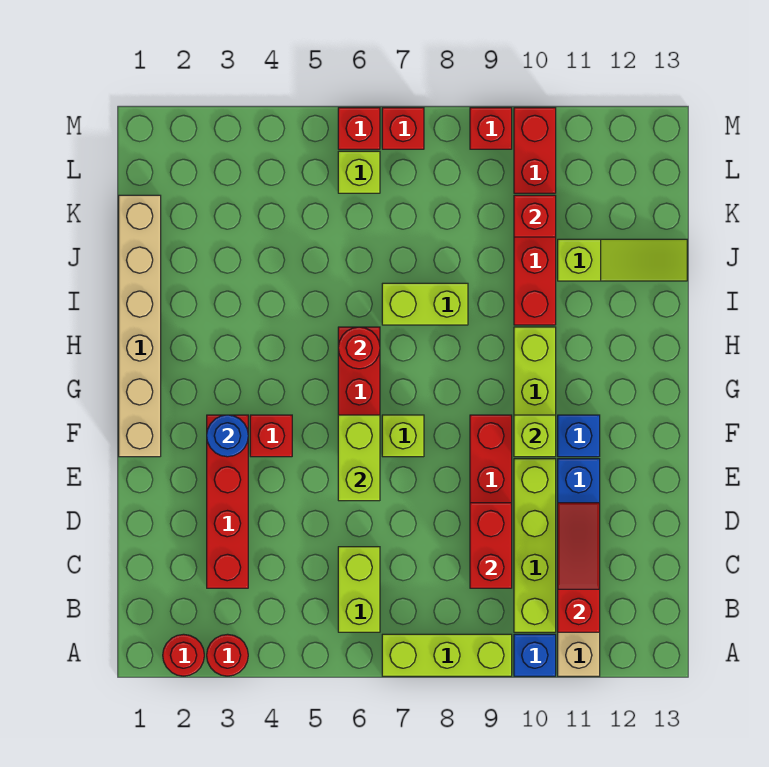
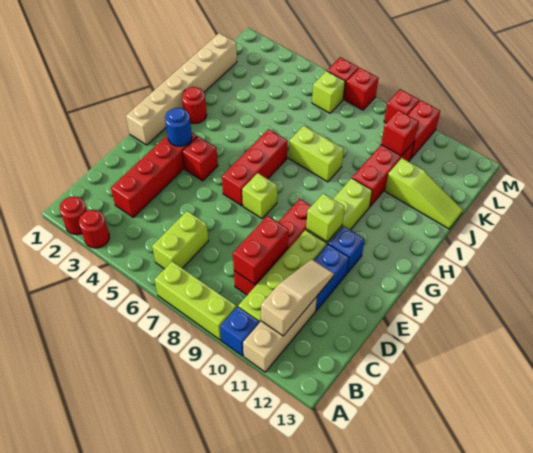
red 1x3 slope [558,503,600,632] -> tan 1x3 slope [261,259,334,336]
lime 1x2 brick [338,415,380,501] -> none
red 1x1 round brick [338,327,380,369] -> red 1x1 round brick moved to [182,87,207,124]

